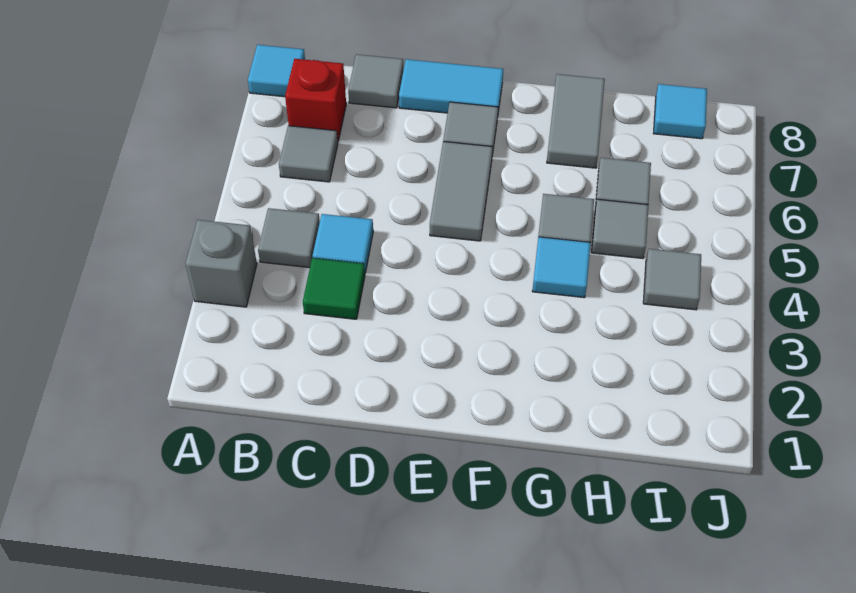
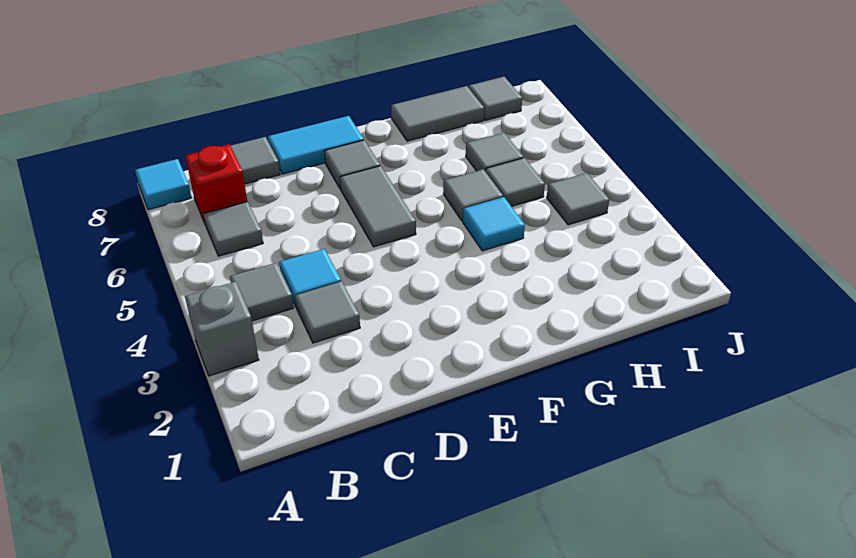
green 1x1 tile [303,258,365,319] -> grey 1x1 tile [295,281,360,343]
grey 1x2 tile [547,74,605,168] -> grey 1x2 tile turned to [391,86,484,141]
cyan 1x1 tile [653,84,707,139] -> grey 1x1 tile [469,77,522,120]

